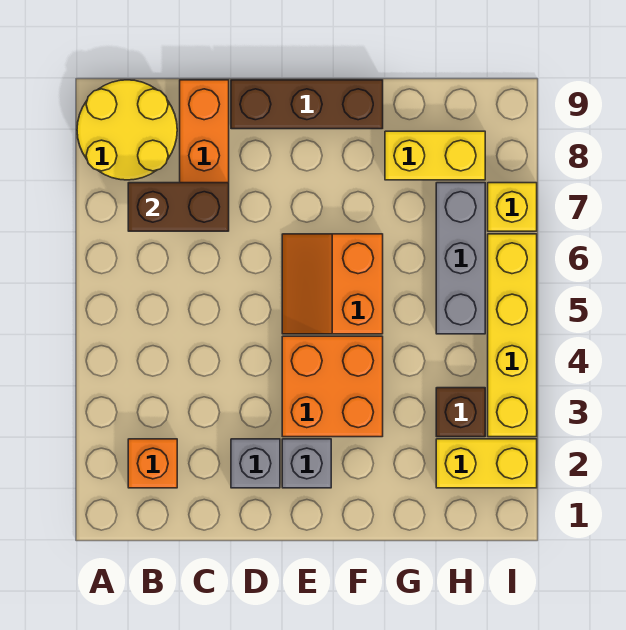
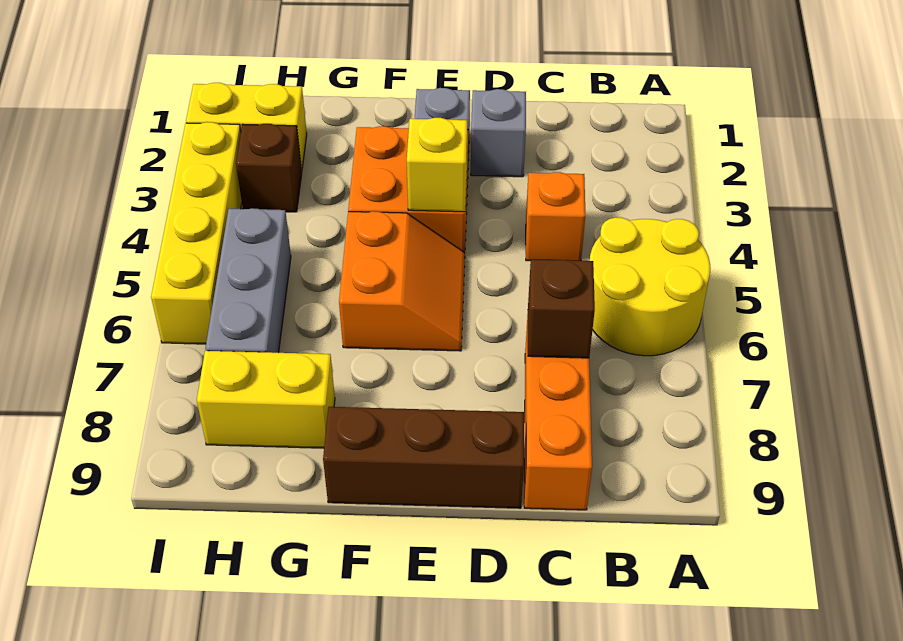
yellow 2x2 round brick [77,80,177,180] -> yellow 2x2 round brick moved to [590,217,710,356]
orange 1x1 brick [128,439,177,488] -> orange 1x1 brick moved to [526,172,585,261]
brown 1x2 brick [128,183,229,231] -> brown 1x1 brick [528,259,595,358]
yellow 1x1 brick [488,183,537,231] -> yellow 1x1 brick moved to [407,118,467,212]

